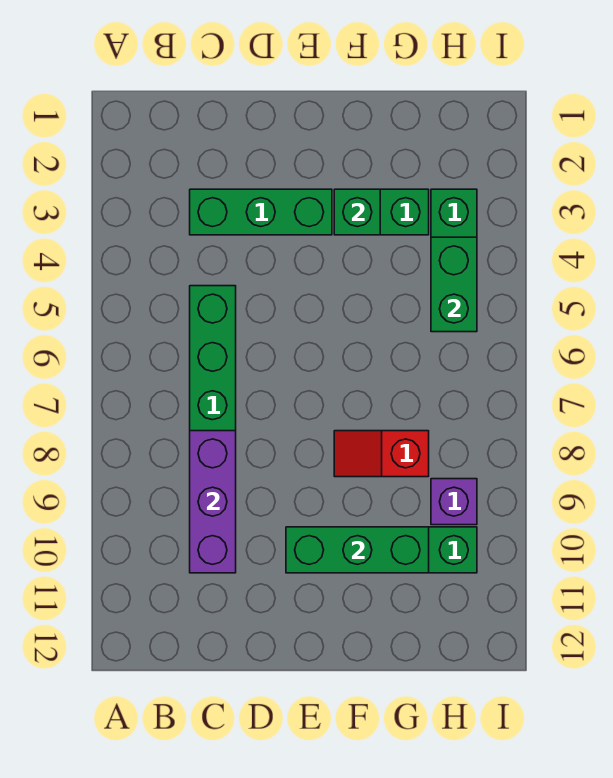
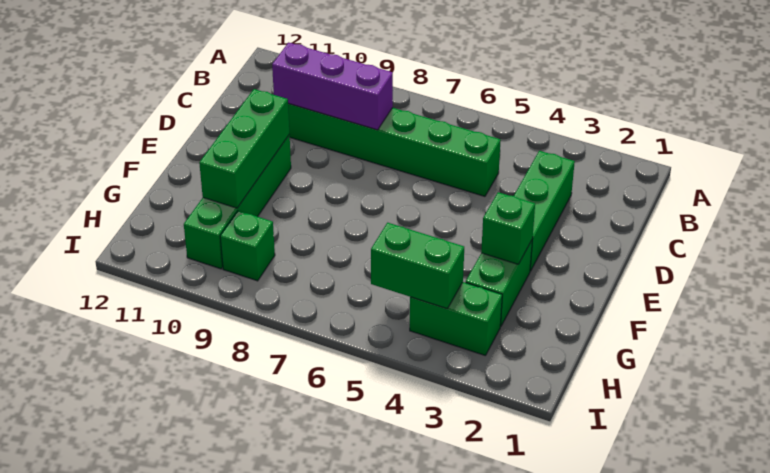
red 1x2 slope [334,431,429,477] -> none
purple 1x1 brick [431,479,477,525] -> green 1x1 brick [220,211,275,281]

